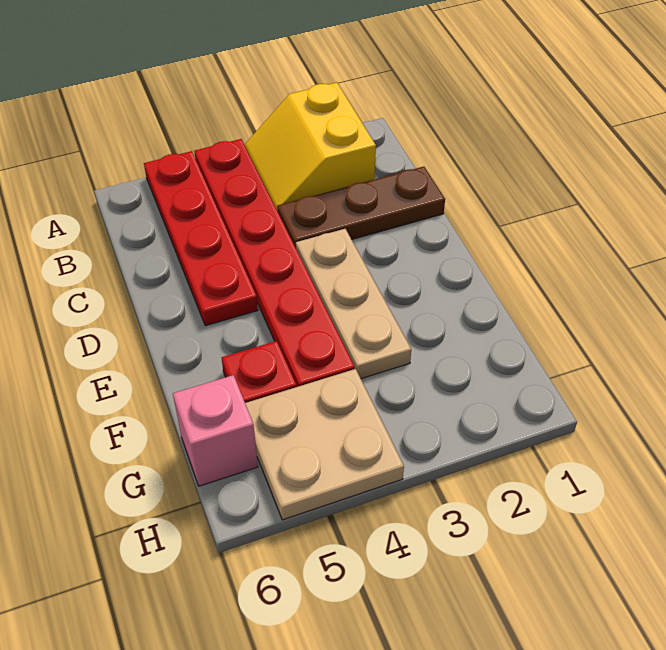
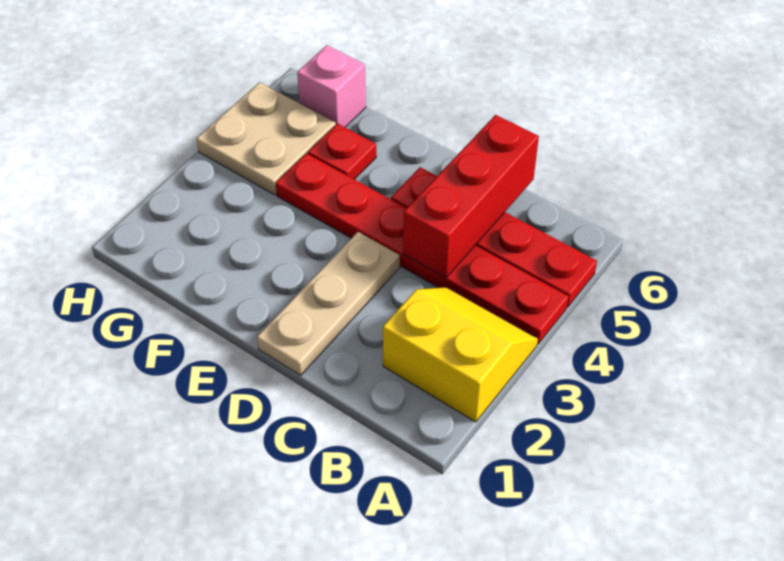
brown 1x3 plate [277,167,445,248] -> none
none -> red 1x3 brick [403,115,539,278]
tan 1x3 plate [296,229,411,379] -> tan 1x3 plate turned to [257,232,400,375]

